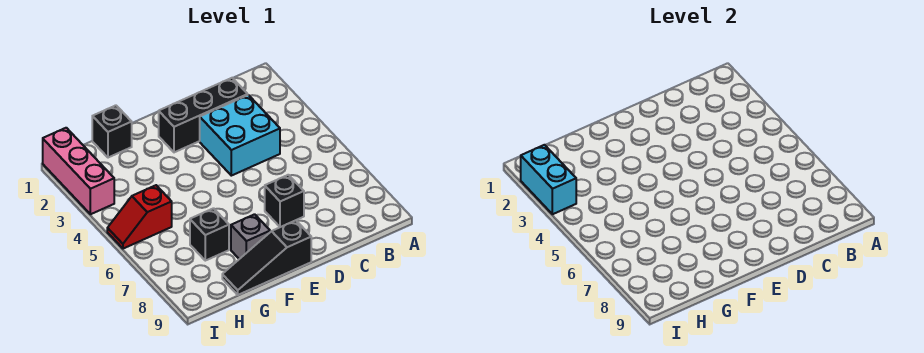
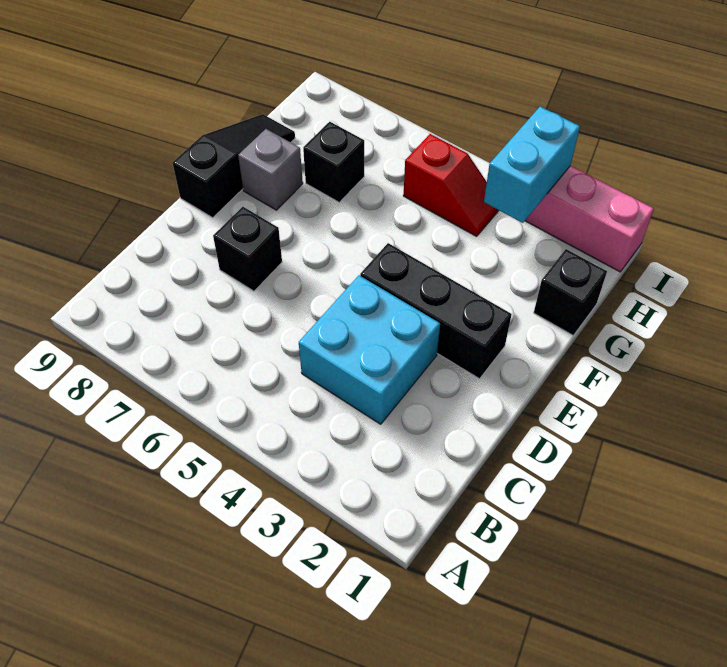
black 1x3 brick [159,78,248,152] -> black 1x3 brick turned to [360,243,512,379]
red 1x2 slope [107,185,172,249] -> red 1x2 slope turned to [403,134,499,236]
cyan 1x2 brick [521,145,576,214] -> cyan 1x2 brick turned to [484,107,580,223]

